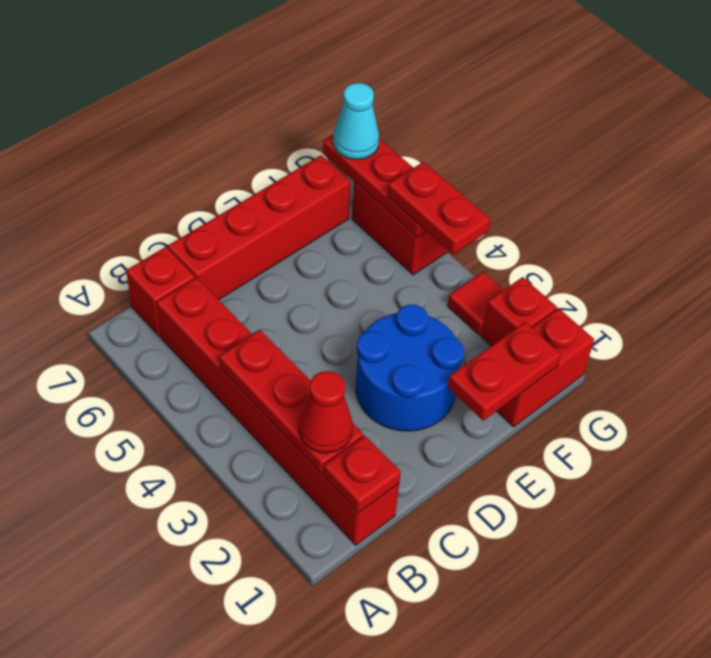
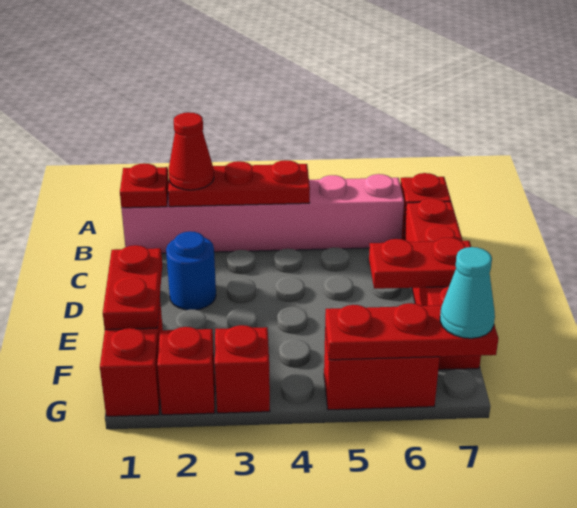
red 1x6 brick [156,278,399,545] -> pink 1x6 brick [121,174,404,253]
blue 2x2 round brick [356,305,464,431] -> blue 1x1 round brick [166,231,216,310]
red 1x1 tile [447,272,503,335] -> red 1x1 brick [215,325,270,413]
red 1x2 plate [387,162,491,255] -> red 1x2 plate moved to [369,238,471,289]

